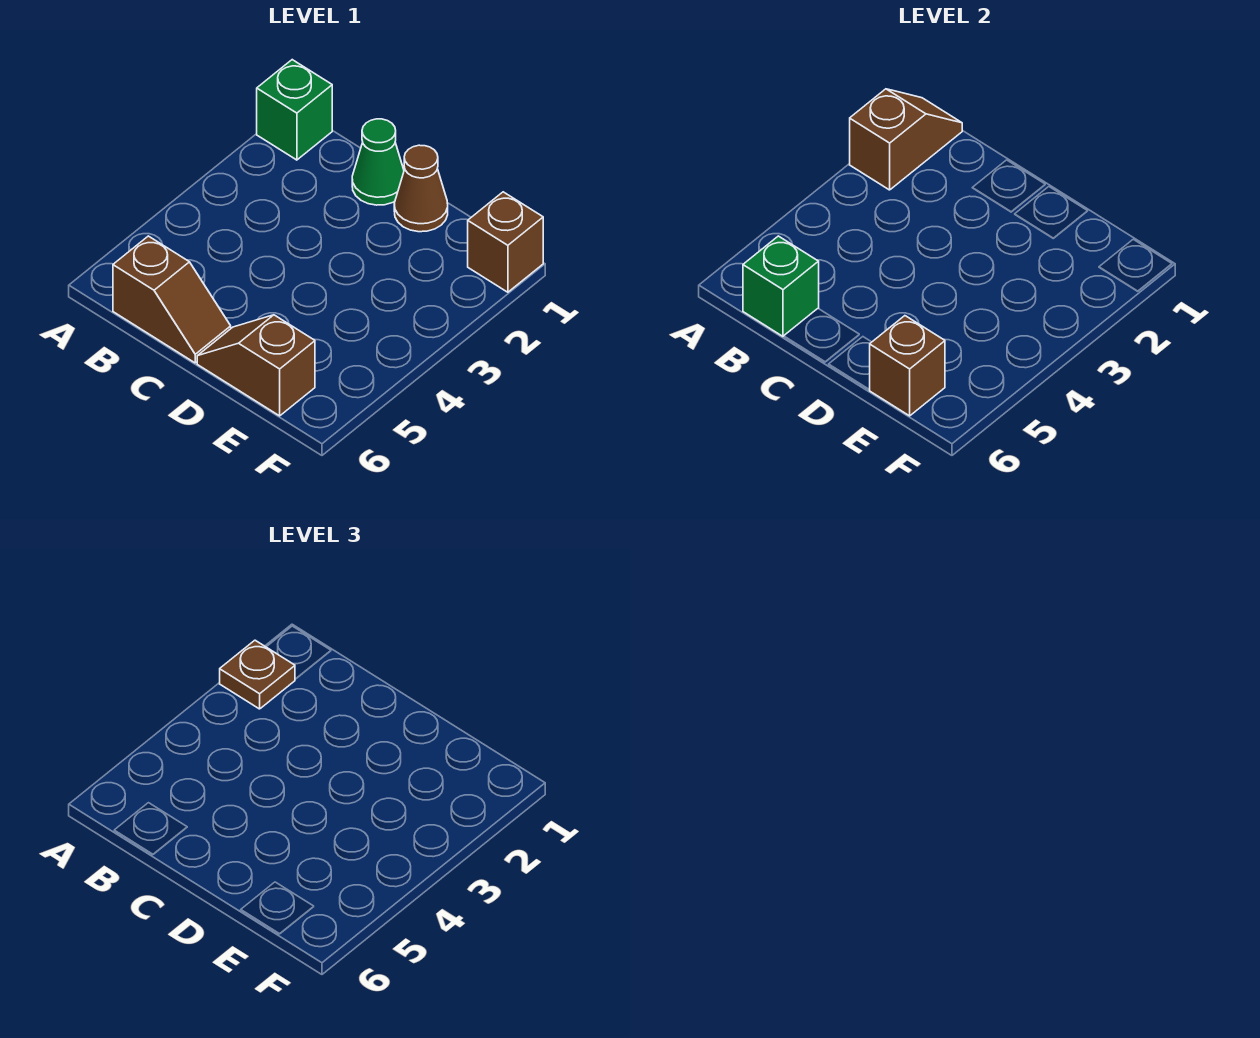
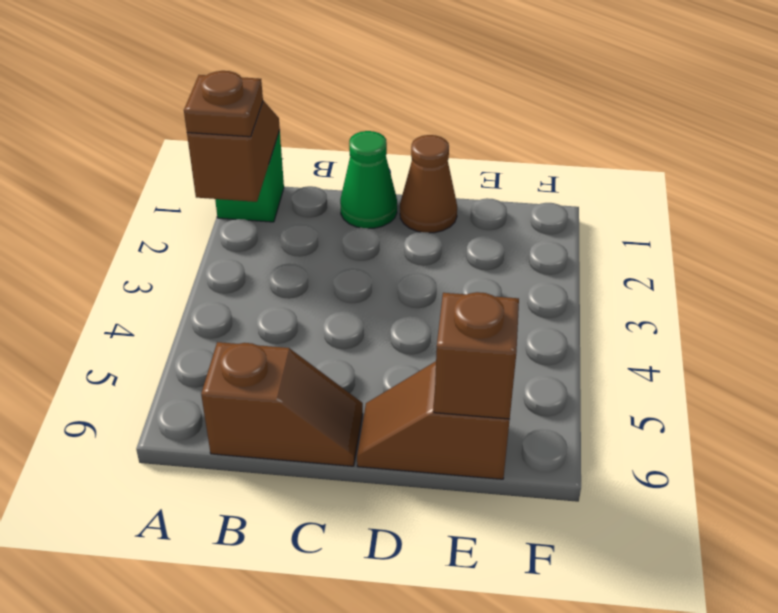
green 1x1 brick [743,236,819,336] -> none
brown 1x1 brick [468,192,543,292] -> none

